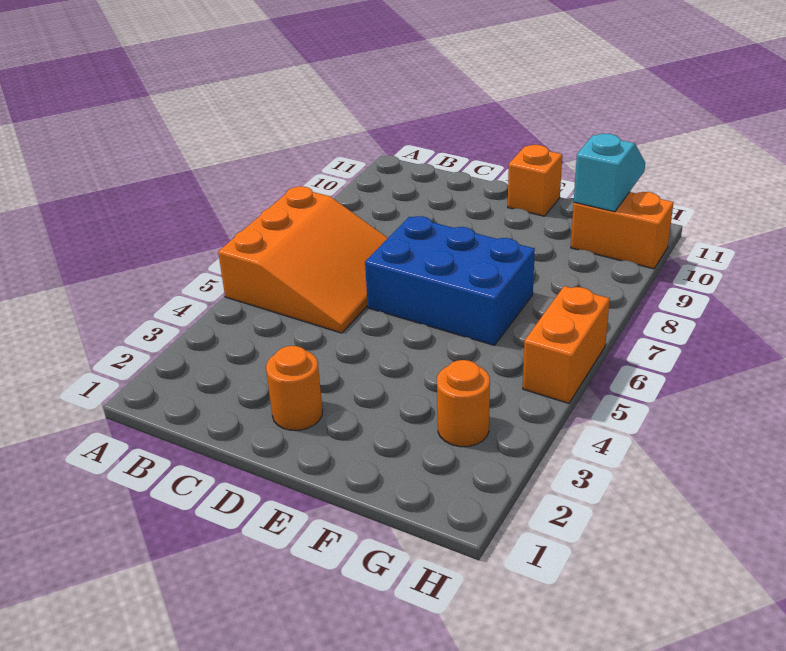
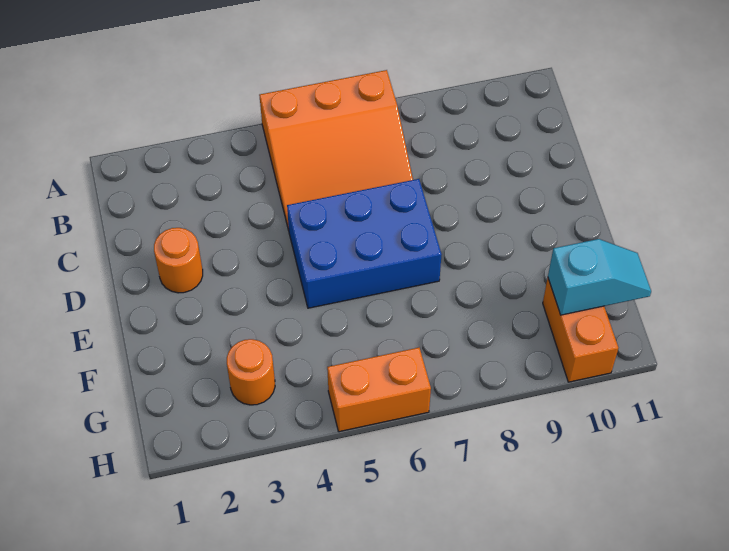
blue 2x3 brick [365,216,535,346] -> blue 2x3 brick turned to [287,179,442,308]
orange 1x1 brick [508,145,562,216] -> none

